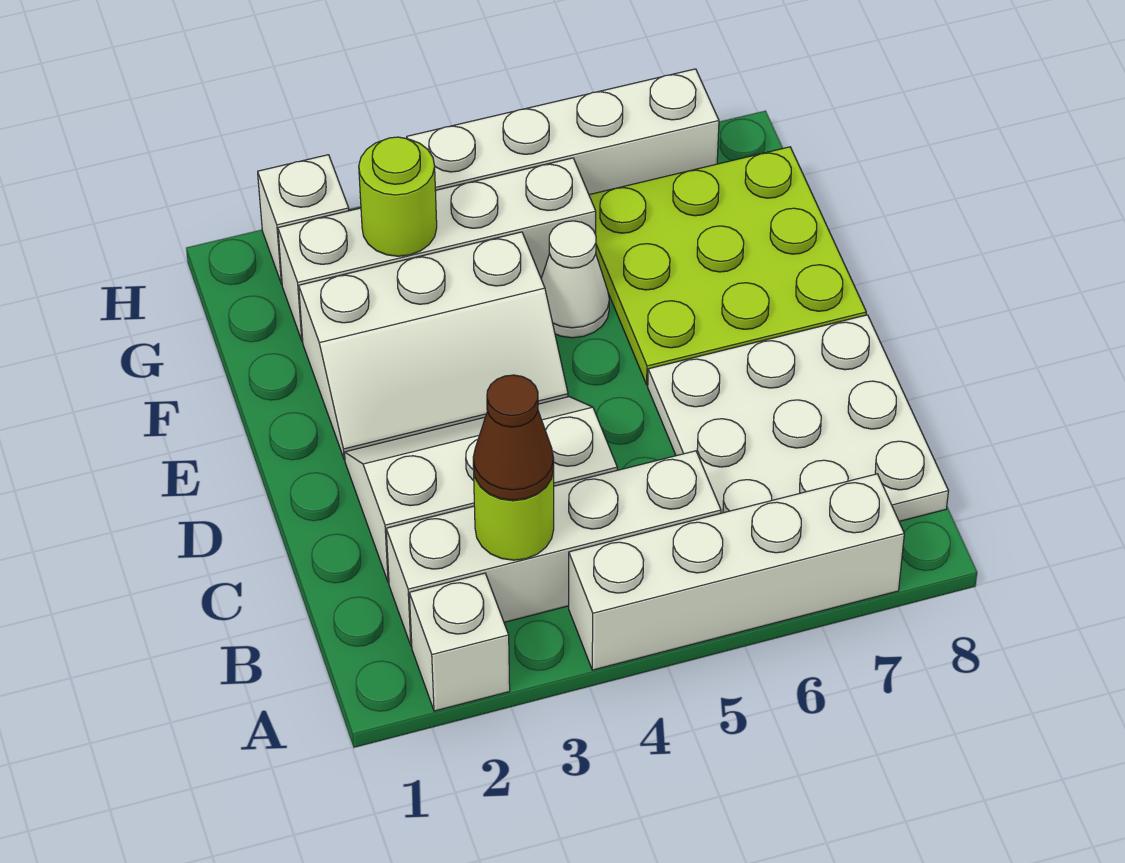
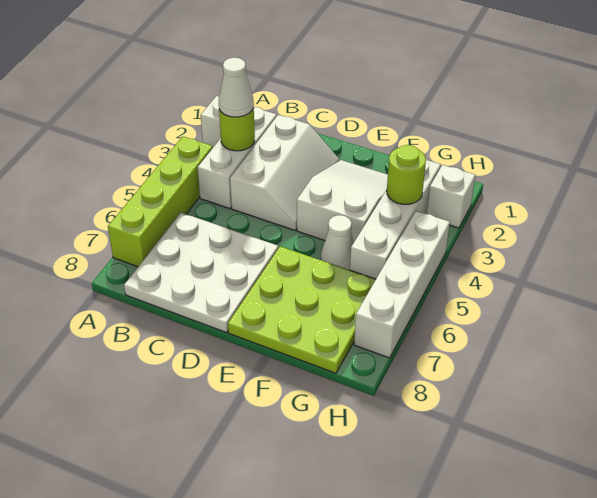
white 1x4 brick [569,474,904,670] -> lime 1x4 brick [108,137,213,267]
white 1x4 brick [386,451,721,646] -> white 1x3 brick [198,107,277,209]
brown 1x1 cone [473,375,554,500] -> white 1x1 cone [219,58,254,117]
white 2x3 slope [299,232,568,460] -> white 2x3 slope turned to [297,160,388,242]

